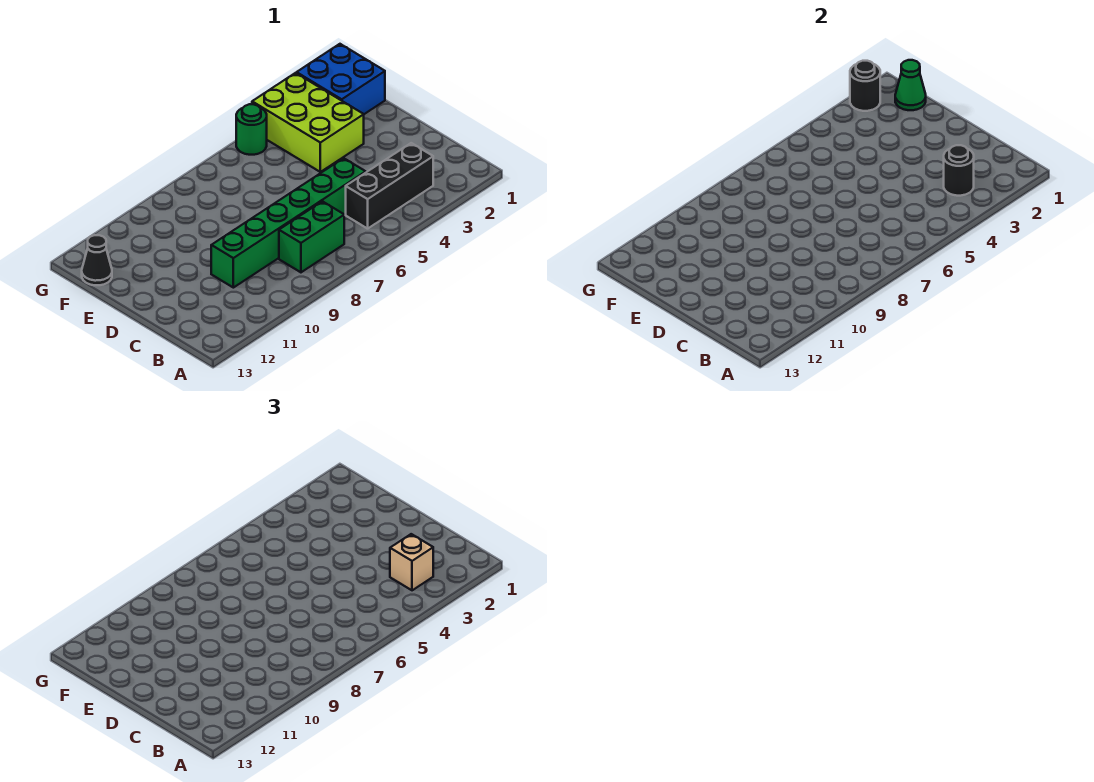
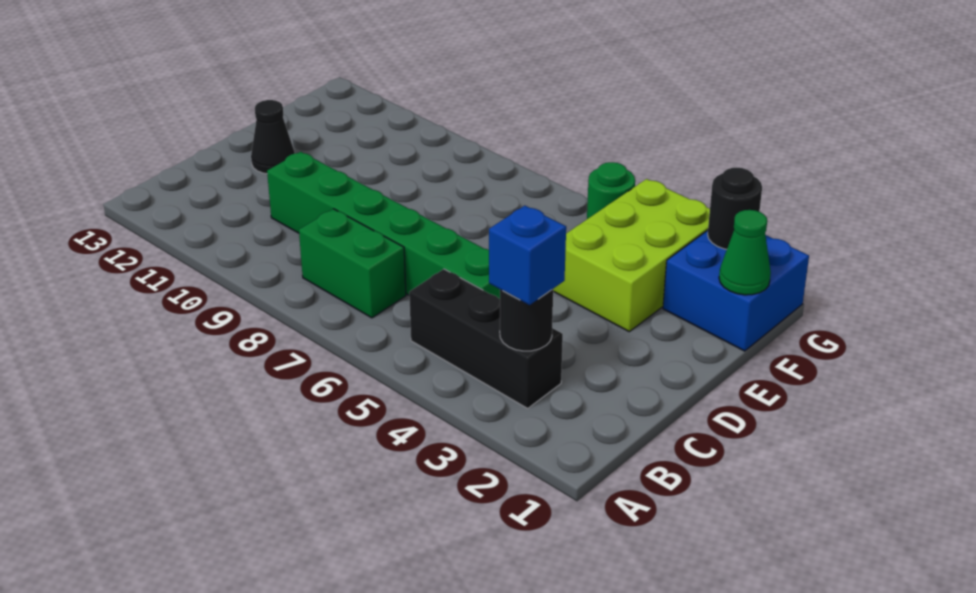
tan 1x1 brick [390,534,433,590] -> blue 1x1 brick [489,206,566,305]
black 1x1 cone [82,235,112,285] -> black 1x1 cone moved to [251,100,295,174]

